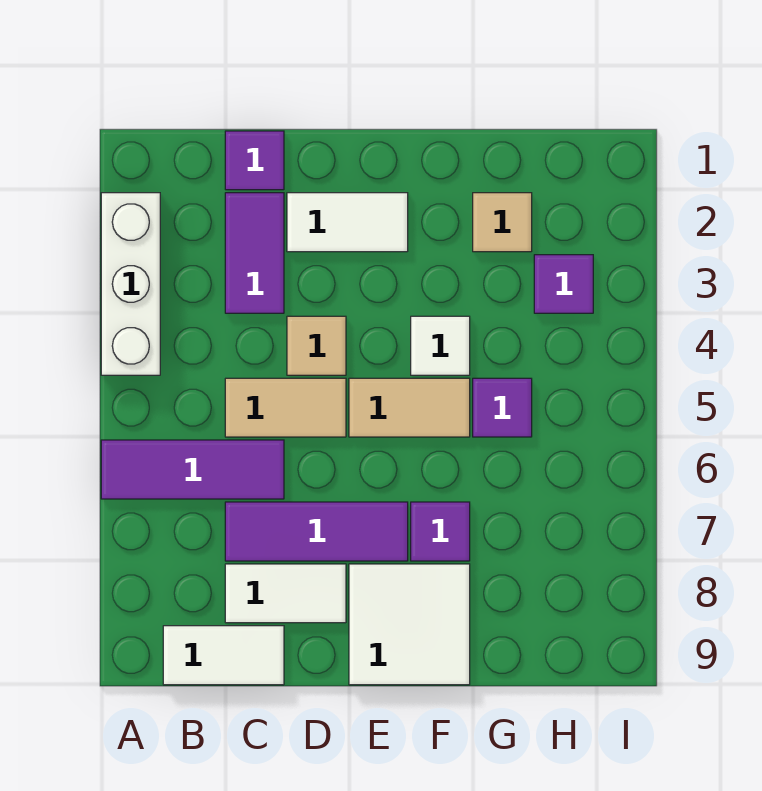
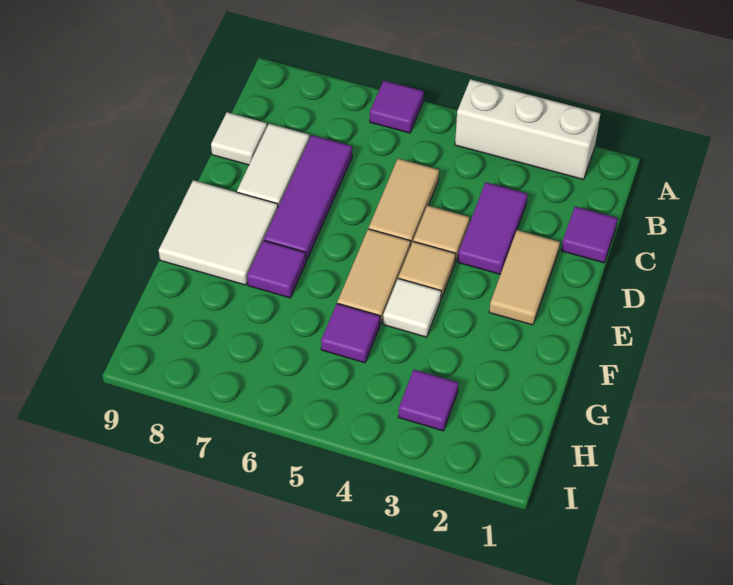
purple 1x3 tile [101,440,284,499] -> purple 1x1 tile [370,81,424,133]
white 1x2 tile [163,626,284,685] -> white 1x1 tile [211,112,267,165]
purple 1x2 tile [225,193,284,313] -> purple 1x2 tile turned to [458,182,528,274]
white 1x2 tile [287,193,408,252] -> tan 1x2 tile [489,230,560,325]
tan 1x1 tile [473,193,532,252] -> tan 1x1 tile moved to [398,242,456,298]

